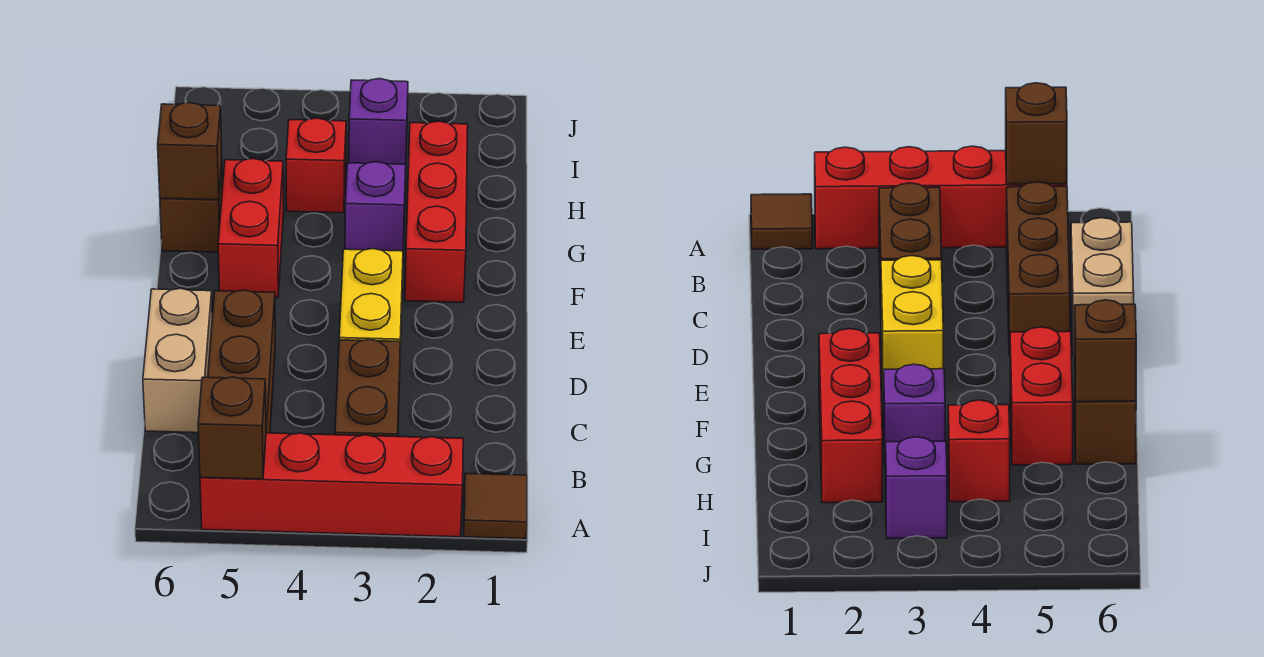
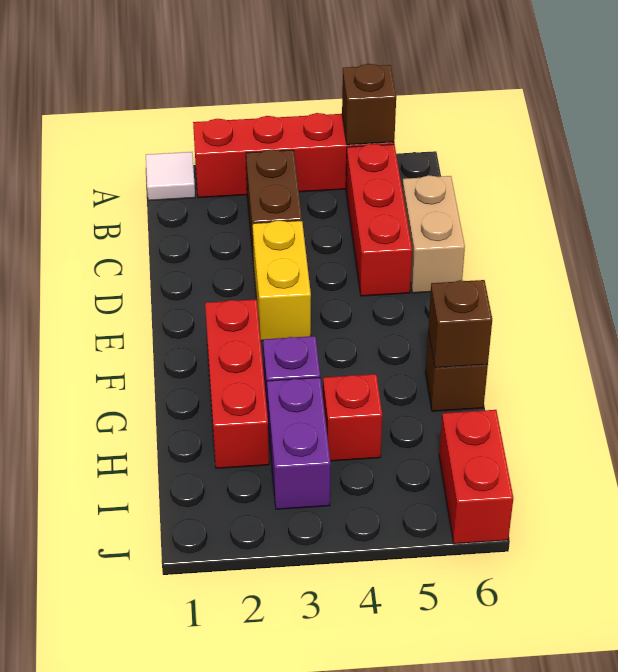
brown 1x1 tile [464,473,527,539] -> white 1x1 tile [146,152,195,201]
brown 1x3 brick [208,290,275,433] -> red 1x3 brick [346,144,412,296]
red 1x2 brick [218,159,284,298] -> red 1x2 brick moved to [439,410,513,544]
purple 1x1 brick [349,79,408,172] -> purple 1x2 brick [267,378,330,509]

